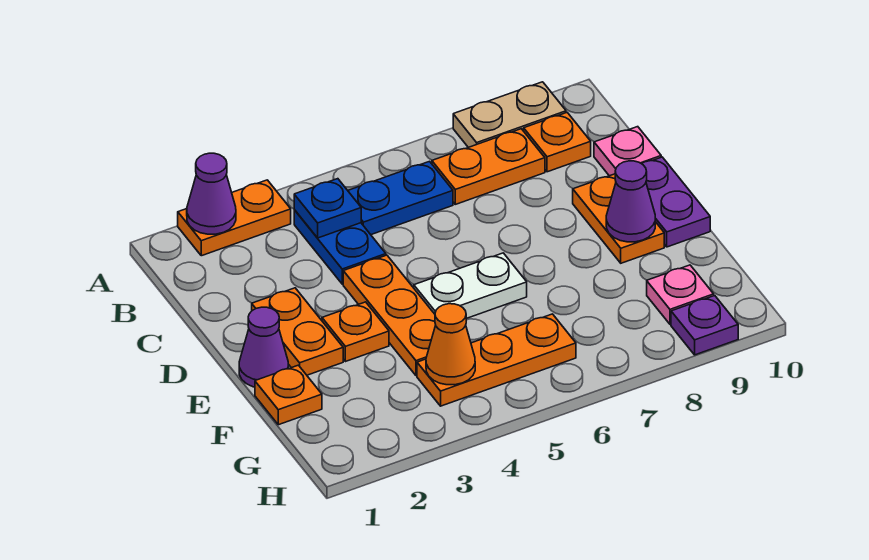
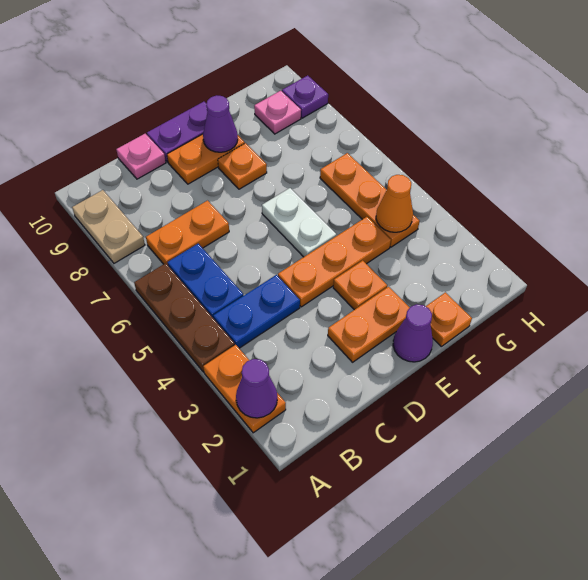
none -> brown 1x3 plate [134,263,235,372]
blue 1x1 plate [294,179,361,238] -> none
orange 1x2 plate [432,129,545,204] -> orange 1x2 plate turned to [146,201,229,265]
orange 1x1 plate [524,113,591,172] -> orange 1x1 plate moved to [218,143,267,189]

